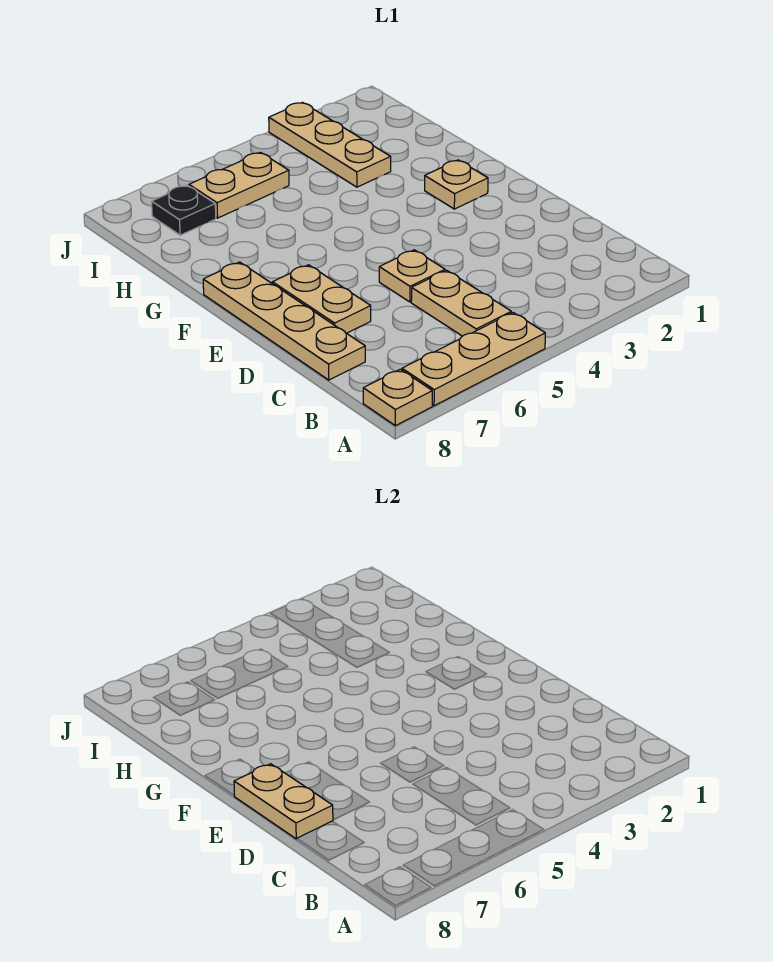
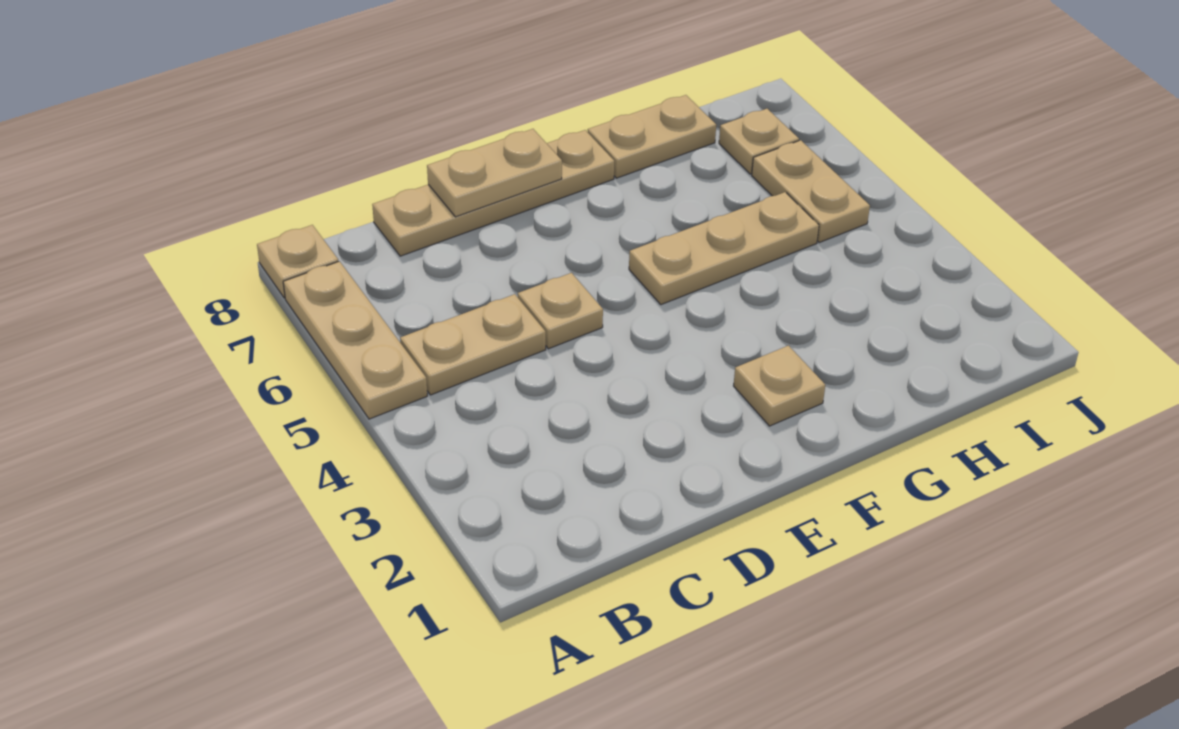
tan 1x2 plate [272,265,371,333] -> tan 1x2 plate moved to [588,95,716,178]
tan 1x3 plate [269,102,391,187] -> tan 1x3 plate moved to [629,192,819,305]
black 1x1 plate [152,185,216,235] -> tan 1x1 plate [719,109,799,174]

